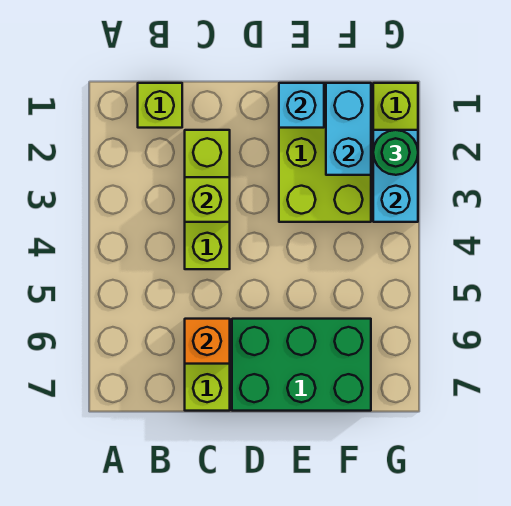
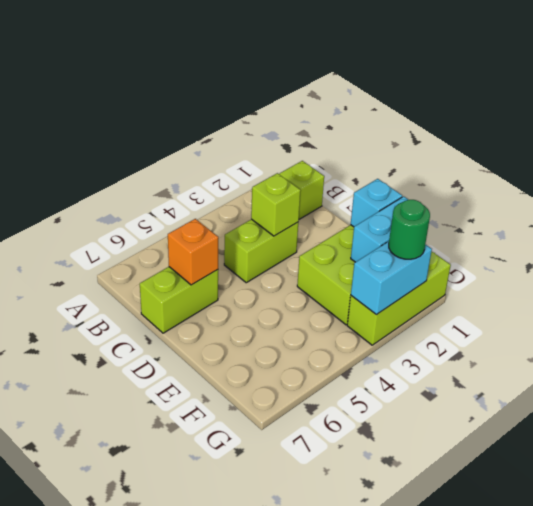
lime 1x3 brick [185,130,230,269] -> lime 1x2 brick [224,219,298,283]
green 2x3 brick [232,319,371,411] -> none

